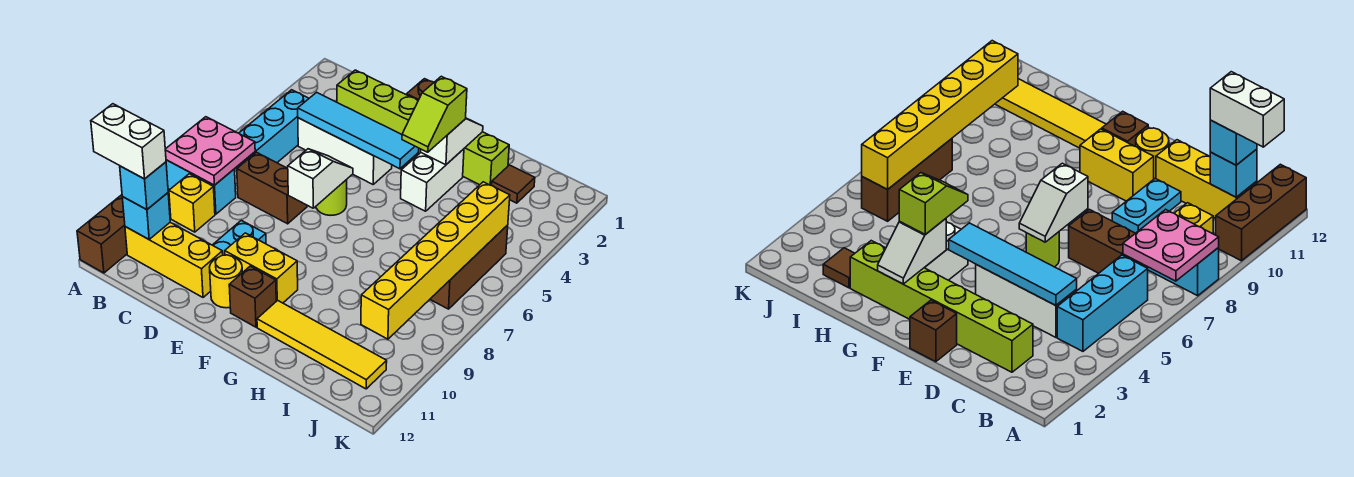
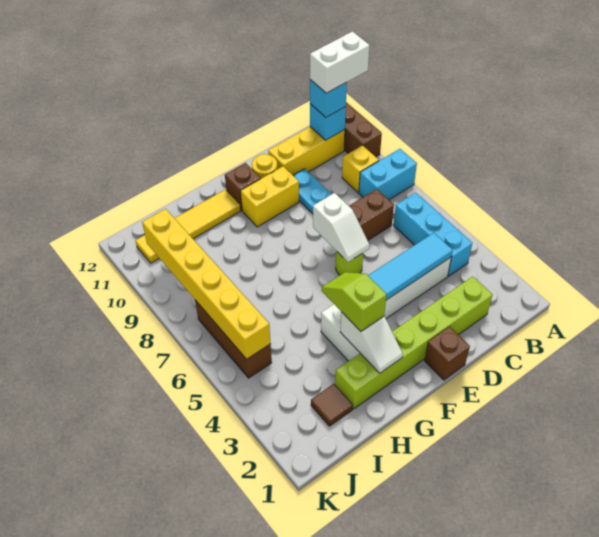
pink 2x2 plate [165,117,255,185] -> none

